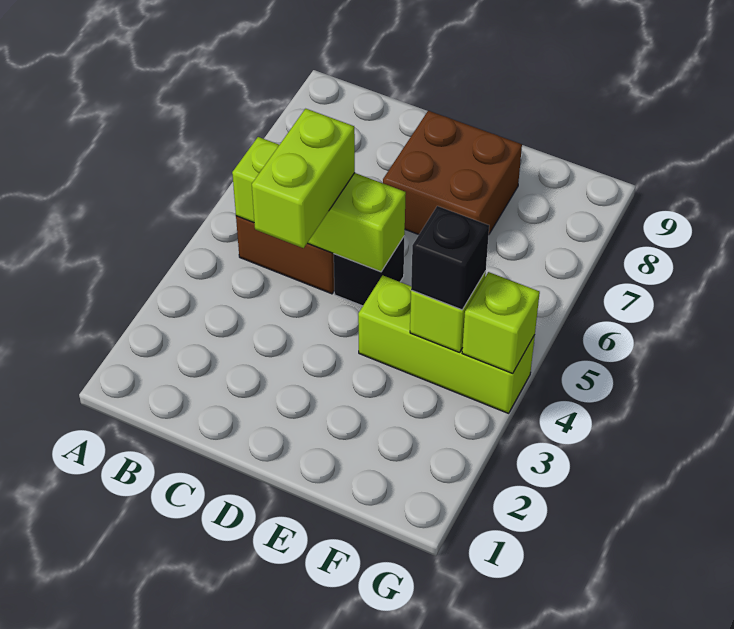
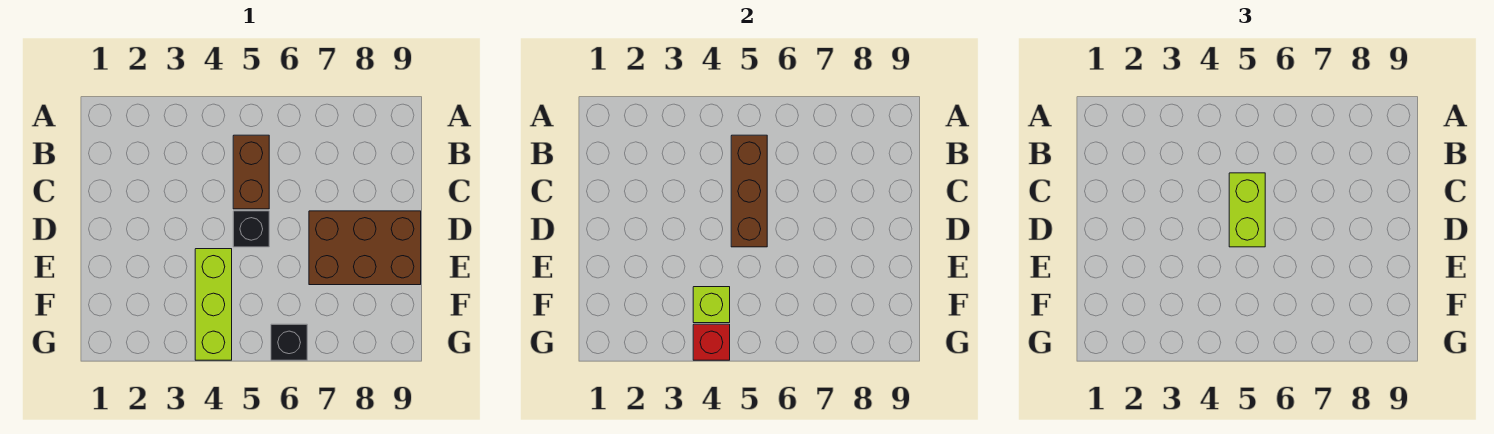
lime 1x3 brick [232,137,406,272] -> brown 1x3 brick [731,135,767,247]
lime 1x2 brick [252,109,355,248] -> lime 1x2 brick turned to [1229,173,1265,247]
brown 2x2 brick [383,111,522,235] -> brown 2x3 brick [309,211,421,285]
black 1x1 brick [411,206,489,310] -> black 1x1 brick moved to [271,324,307,360]
lime 1x1 brick [462,272,540,373] -> red 1x1 brick [693,324,730,360]

